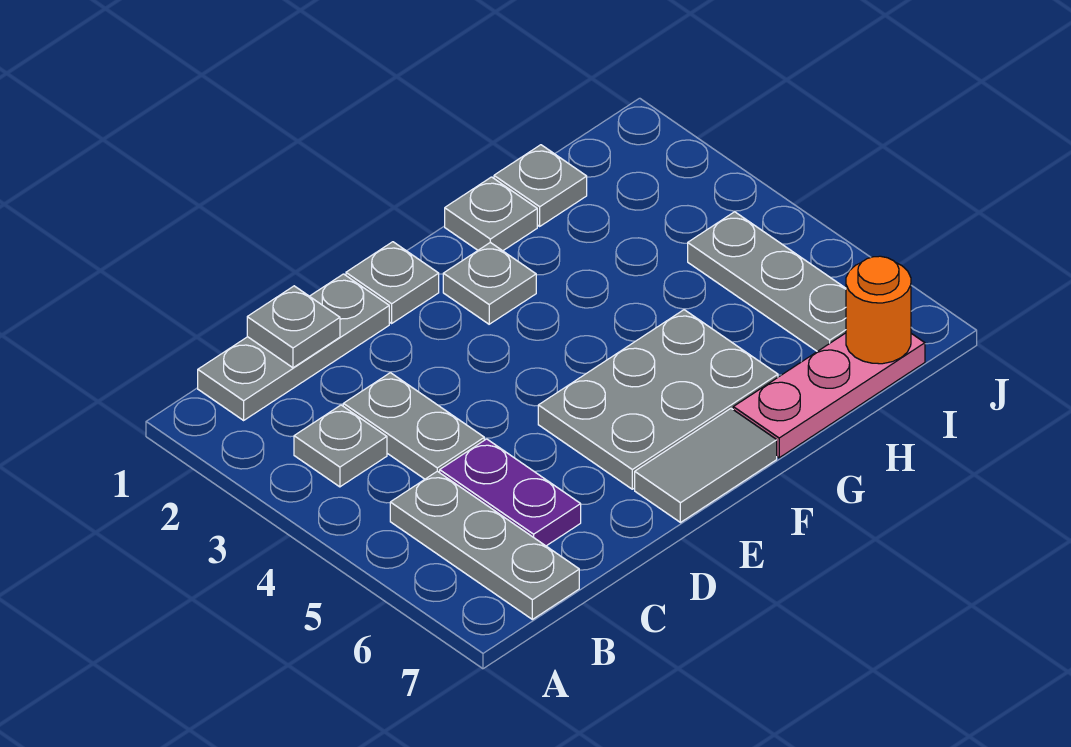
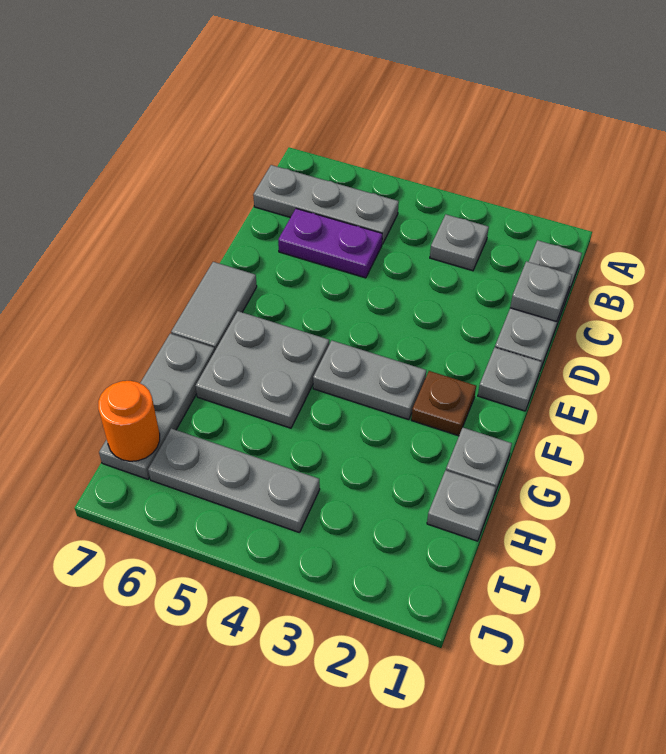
grey 1x2 plate [343,373,484,479] -> grey 1x2 plate moved to [313,341,426,420]
grey 2x3 plate [538,310,778,489] -> grey 2x2 plate [196,311,329,428]
grey 1x1 plate [443,242,536,324] -> brown 1x1 plate [411,371,476,436]
pink 1x3 plate [733,333,925,458] -> grey 1x3 plate [99,334,215,479]

